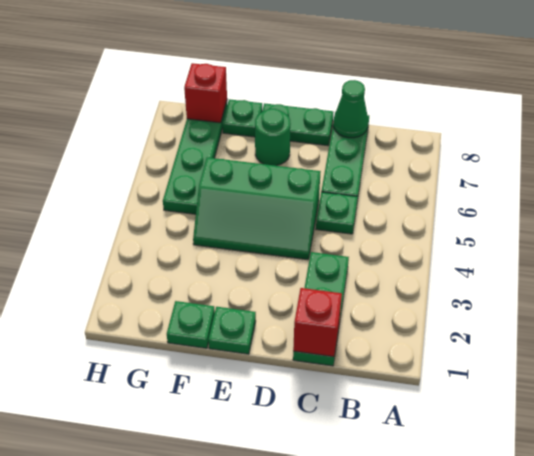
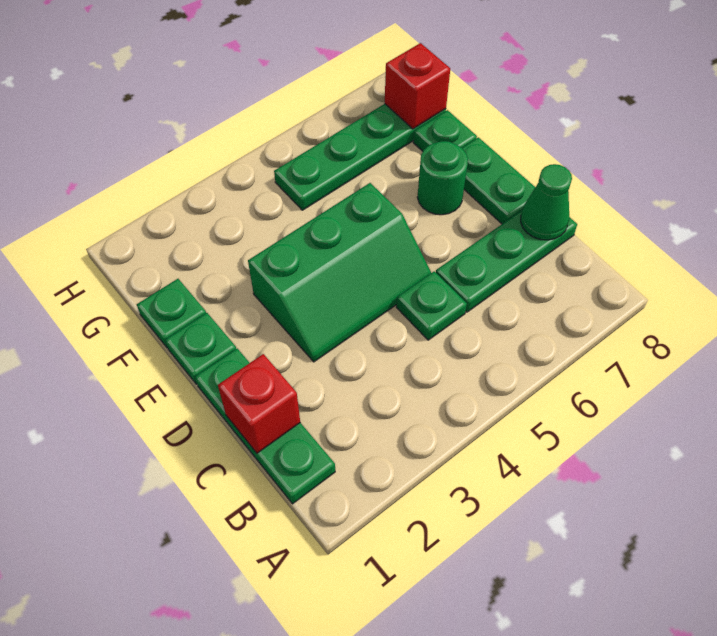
green 1x3 plate [293,252,349,366] -> green 1x3 plate turned to [195,349,335,504]
green 2x3 slope [193,157,321,260] -> green 2x3 slope turned to [248,183,431,362]

